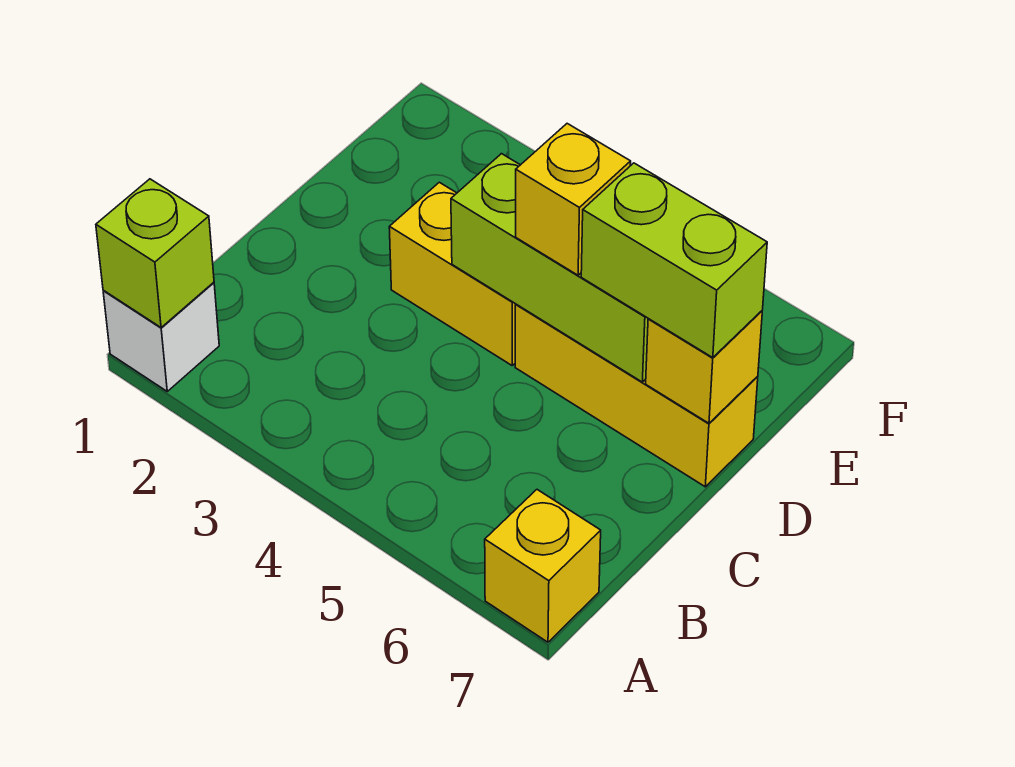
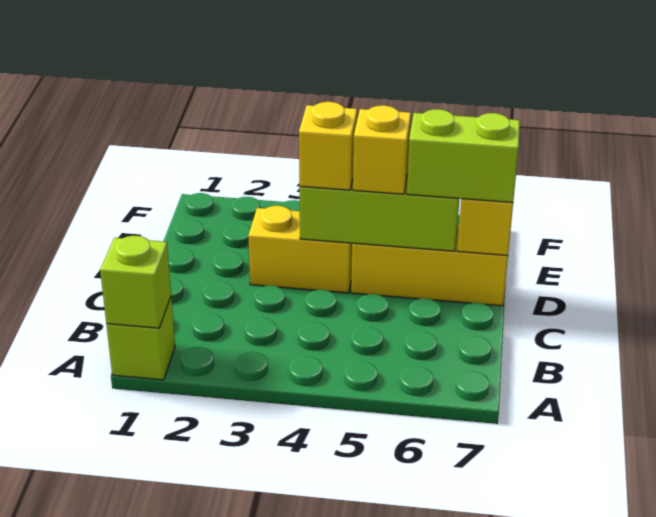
white 1x1 brick [103,282,219,391] -> lime 1x1 brick [106,298,175,380]
yellow 1x1 brick [485,490,601,642] -> yellow 1x1 brick moved to [299,102,357,190]

